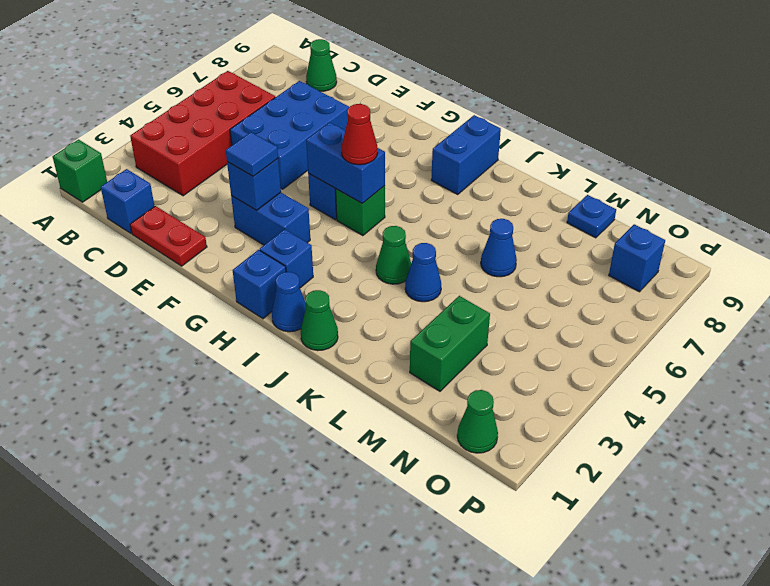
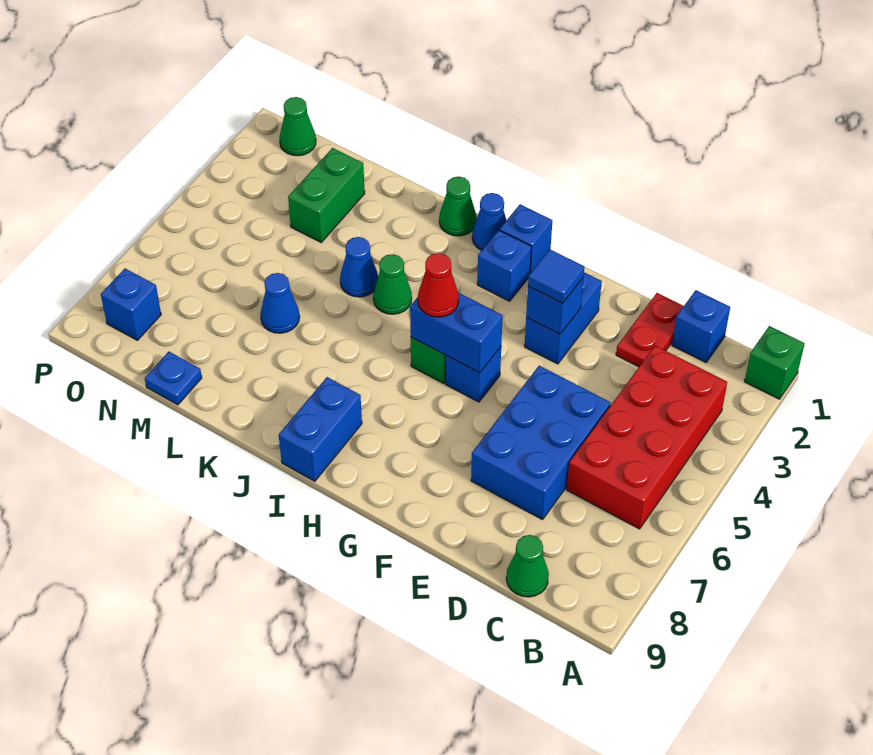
red 1x2 plate [130,206,207,266] -> red 1x2 plate turned to [616,293,684,367]
blue 1x2 brick [231,192,310,245] -> blue 1x2 brick turned to [525,272,602,364]

